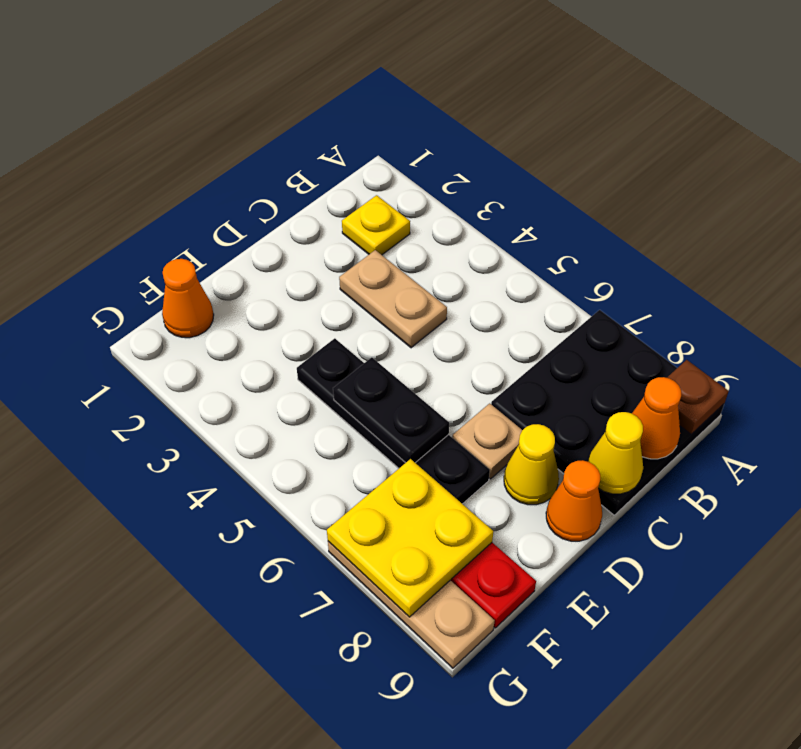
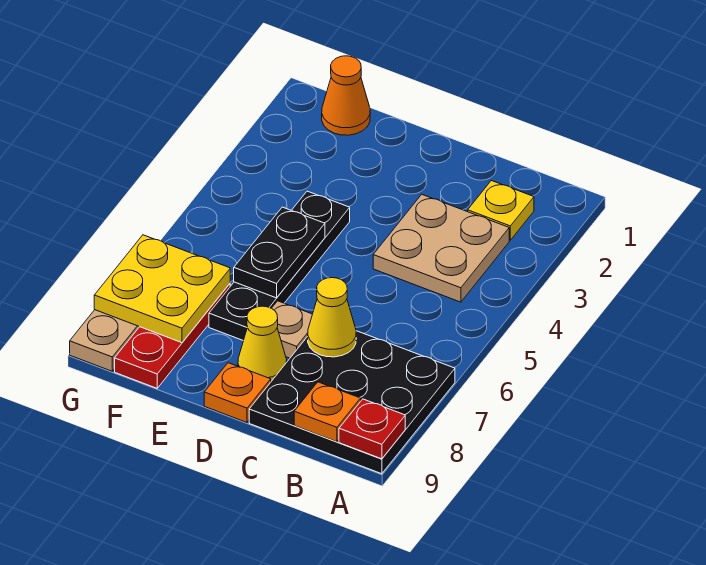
brown 1x1 plate [667,360,729,434] -> red 1x1 plate [339,399,405,459]
orange 1x1 cone [632,377,681,459] -> orange 1x1 plate [294,382,361,442]
tan 1x2 plate [339,250,447,348] -> tan 2x2 plate [373,194,509,302]
yellow 1x1 cone [588,412,643,494] -> yellow 1x1 cone moved to [308,278,356,357]
orange 1x1 cone [546,460,602,541] -> orange 1x1 plate [204,363,271,422]

